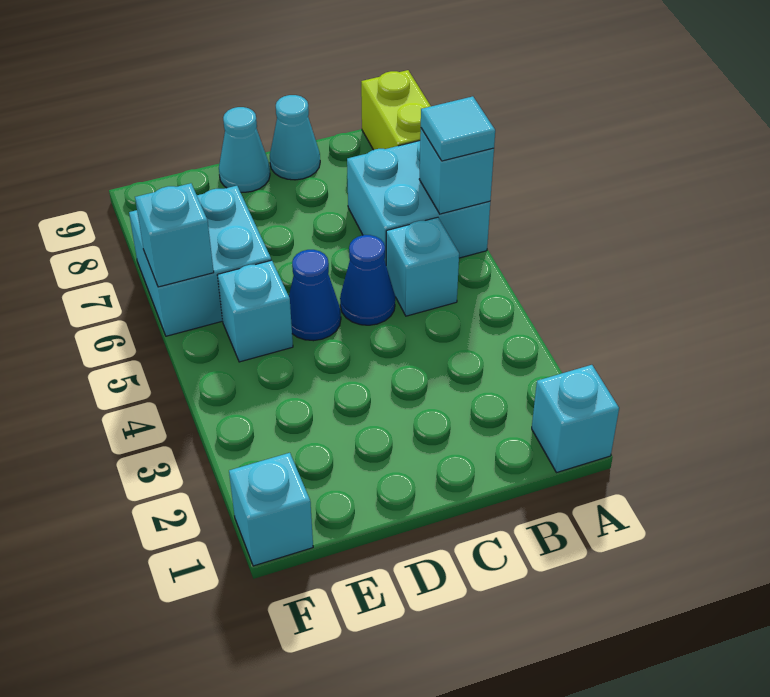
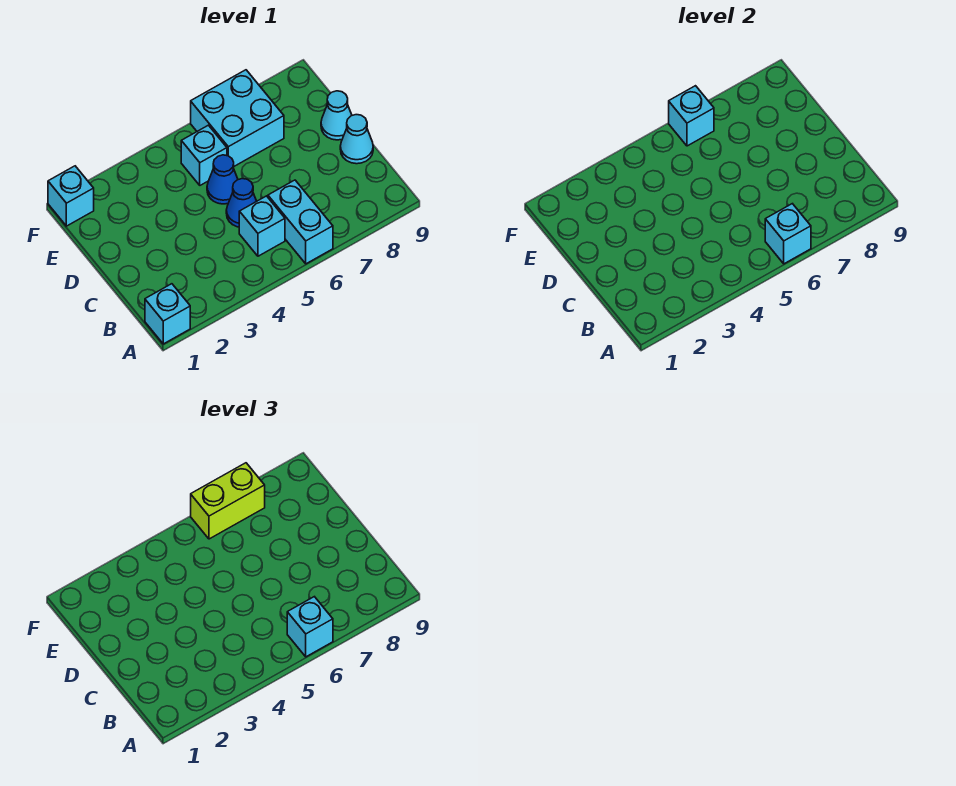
cyan 2x2 brick [347,141,490,264] -> cyan 1x2 brick [268,180,333,264]
cyan 1x1 tile [421,96,495,161] -> cyan 1x1 brick [287,597,333,657]
lime 1x2 brick [361,70,431,150] -> lime 1x2 brick moved to [191,463,265,539]

